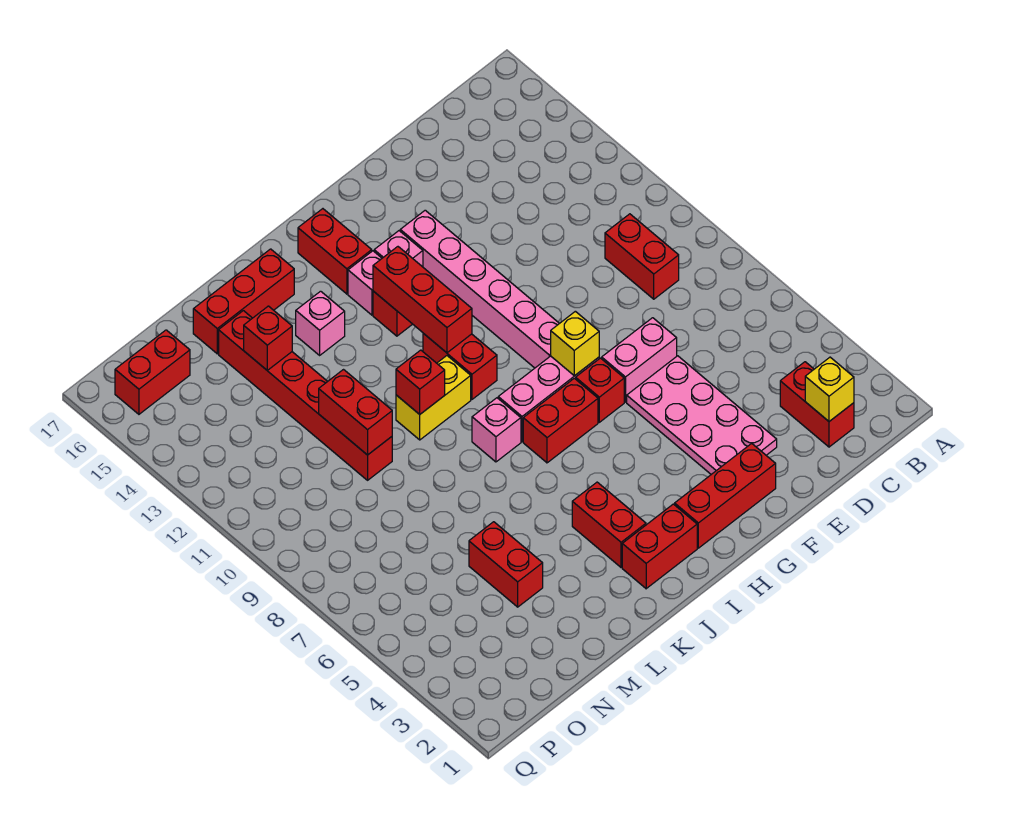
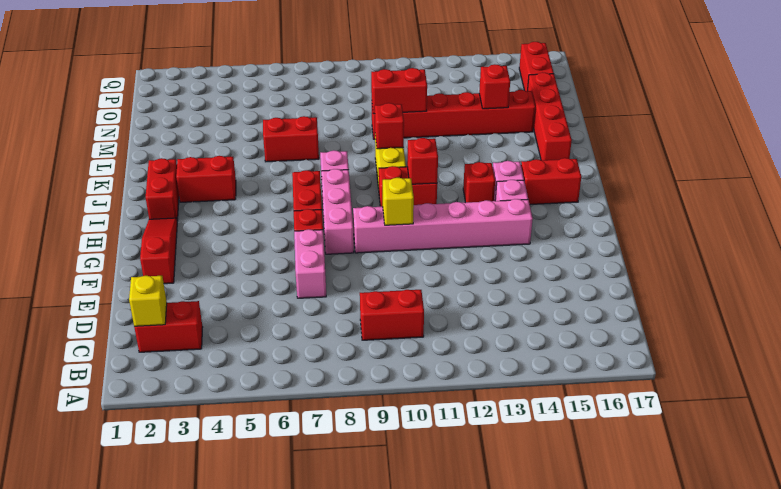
pink 2x4 plate [627,356,777,474] -> none
red 1x3 brick [675,443,776,548] -> red 1x3 slope [140,218,177,284]
yellow 1x1 brick [551,311,599,376] -> yellow 1x1 brick moved to [383,178,414,225]
red 1x3 brick [373,247,472,353] -> red 1x1 brick [407,138,438,184]
pink 1x1 brick [296,291,345,355] -> none
red 1x3 brick [193,249,294,354] -> red 1x4 brick [528,72,572,160]
red 1x2 brick [469,522,543,607] -> red 1x2 brick moved to [263,116,319,162]

